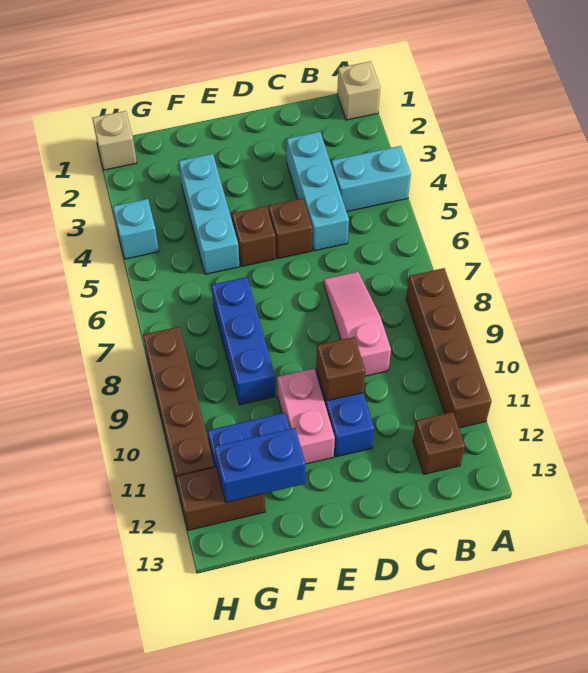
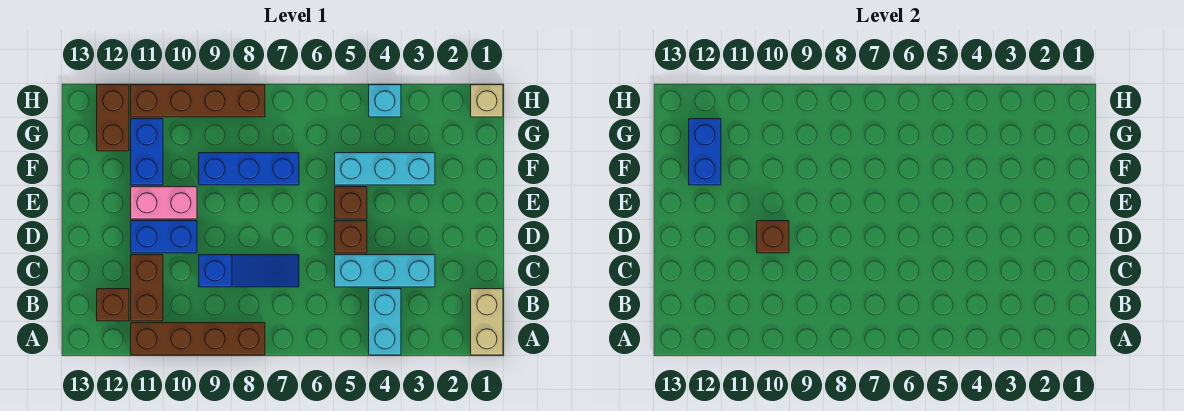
tan 1x1 brick [337,61,380,120] -> tan 1x2 brick [471,289,503,355]
none -> brown 1x2 brick [131,255,163,321]
pink 1x3 slope [323,272,391,376] -> blue 1x3 slope [199,255,299,287]

